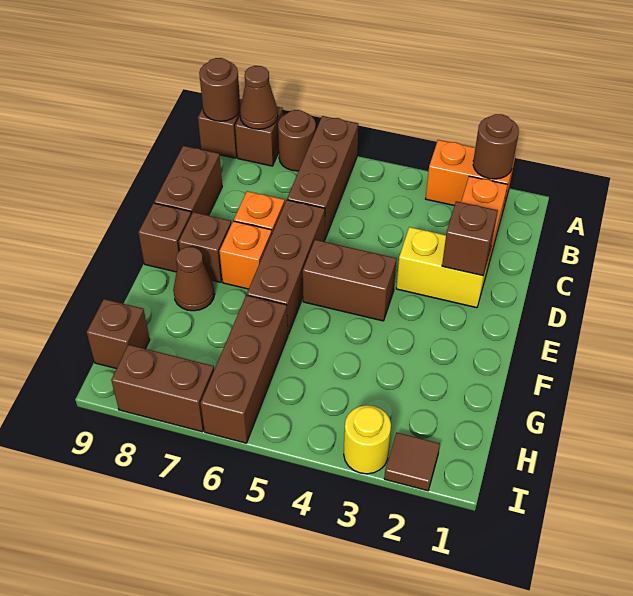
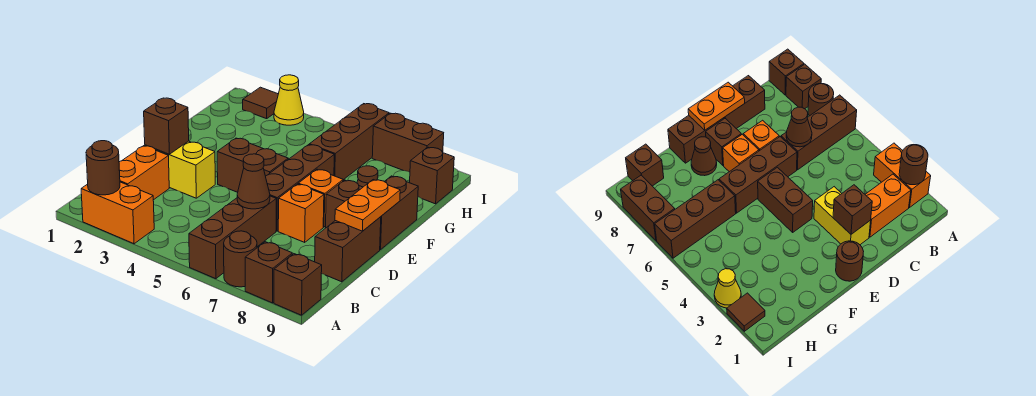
brown 1x1 cone [240,66,278,129] -> brown 1x1 cone moved to [237,154,270,209]
brown 1x1 round brick [199,58,240,121] -> brown 1x1 round brick moved to [836,241,864,281]
none -> orange 1x2 plate [335,180,400,231]
brown 1x1 brick [138,203,191,272] -> brown 1x2 brick [380,176,418,250]
yellow 1x1 round brick [344,405,391,474] -> yellow 1x1 cone [274,75,304,125]

